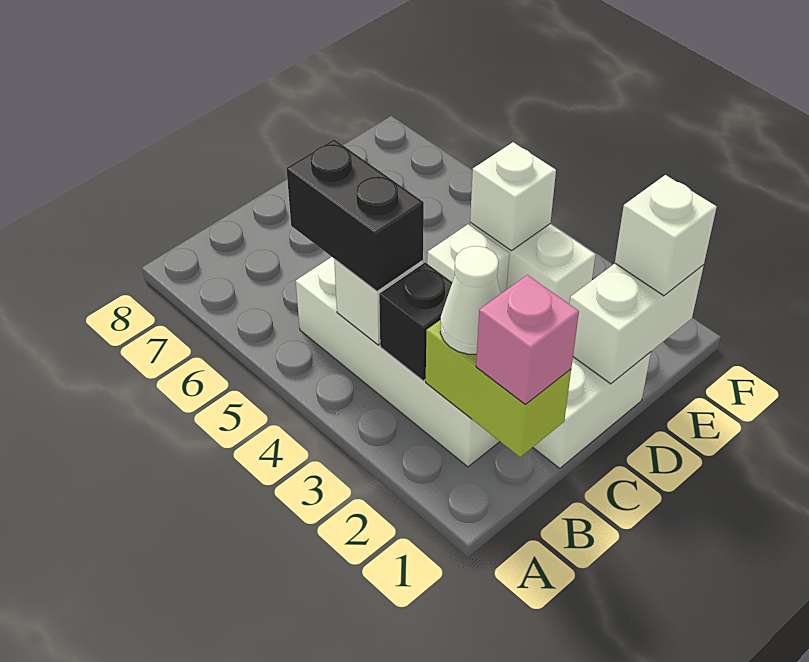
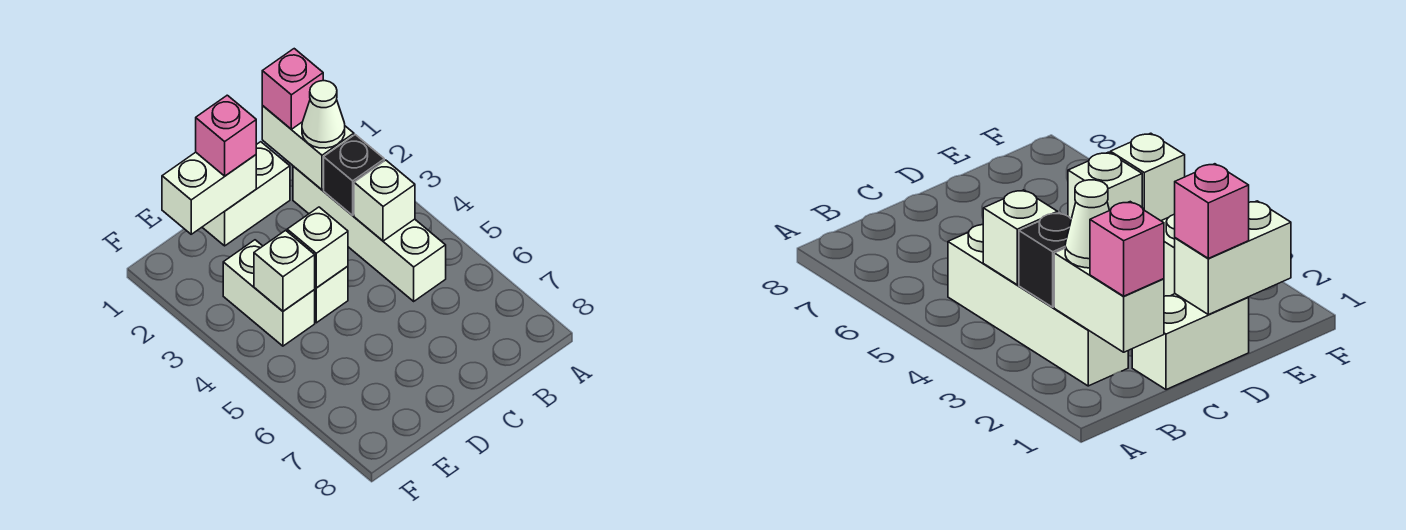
lime 1x2 brick [426,320,571,457] -> white 1x2 brick [262,106,354,190]
black 1x2 brick [286,139,424,291] -> none
none -> pink 1x1 brick [196,95,256,176]
white 1x1 brick [615,175,717,296] -> white 1x1 brick moved to [287,207,348,288]

